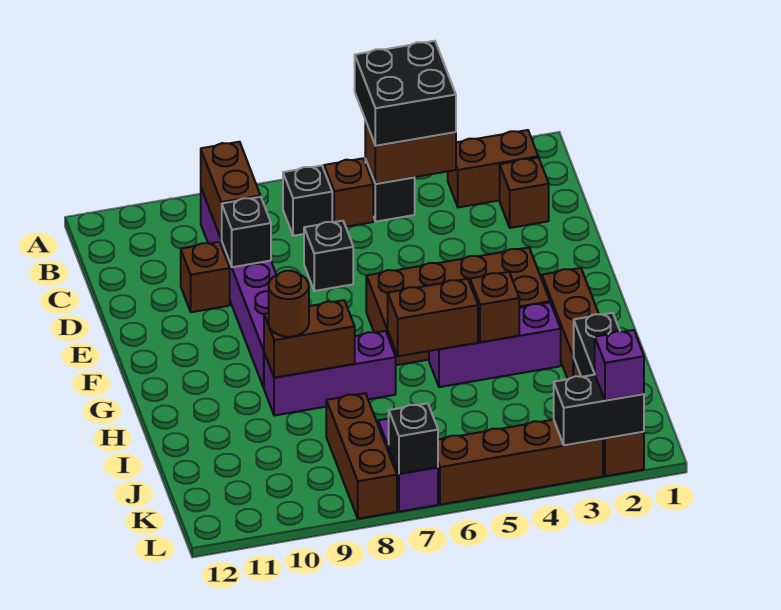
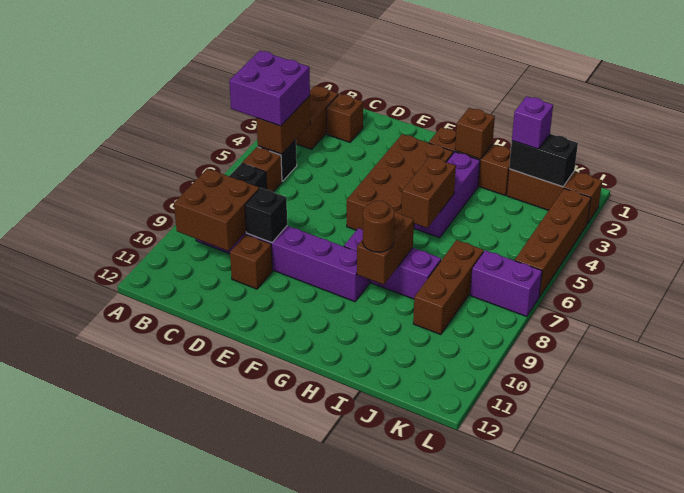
black 2x2 brick [355,41,456,146] -> purple 2x2 brick [229,51,310,126]
brown 1x2 brick [201,142,260,239] -> brown 2x2 brick [174,169,259,251]
black 1x1 brick [304,221,353,291] -> none
brown 1x1 brick [470,272,519,342] -> brown 1x1 brick moved to [455,108,495,159]
purple 1x3 brick [264,331,396,416] -> purple 1x3 brick turned to [344,228,441,299]
brown 1x3 brick [326,393,397,519] -> brown 1x3 brick turned to [413,240,484,335]
black 1x2 brick [554,375,644,445] -> none
purple 1x1 brick [594,330,644,400] -> purple 1x1 brick moved to [512,96,553,149]
black 1x1 brick [389,403,438,474] -> none

